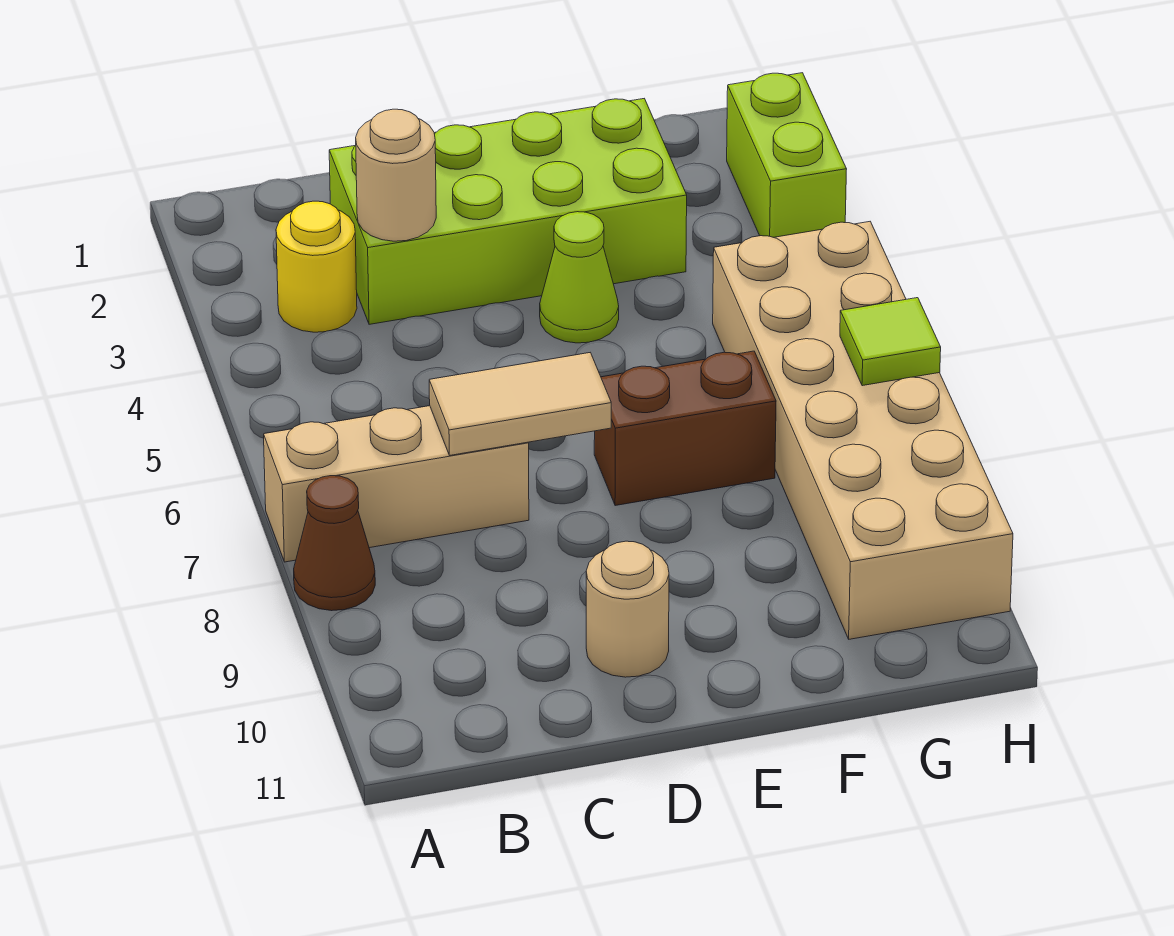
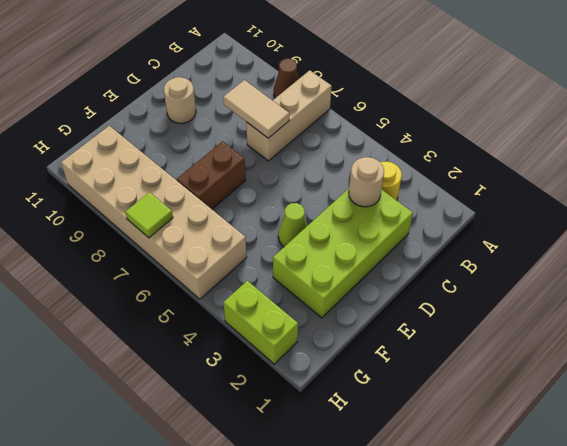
tan 1x2 tile [429,353,611,455] -> tan 1x2 tile turned to [223,80,289,138]

